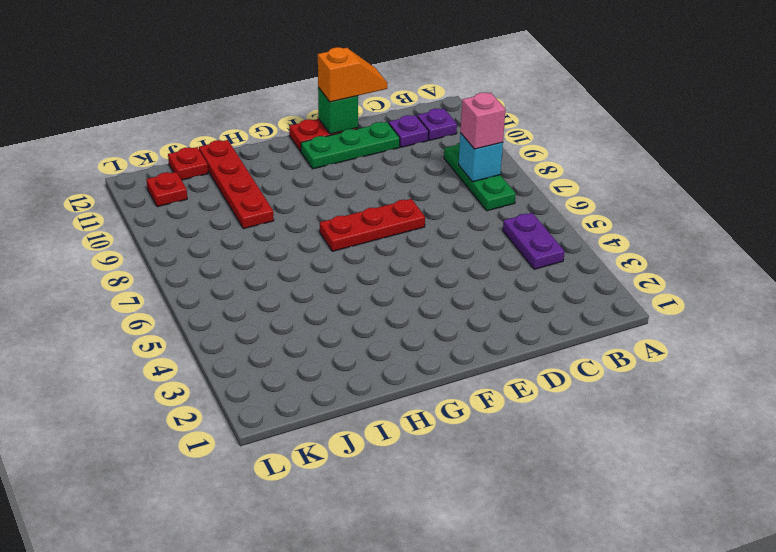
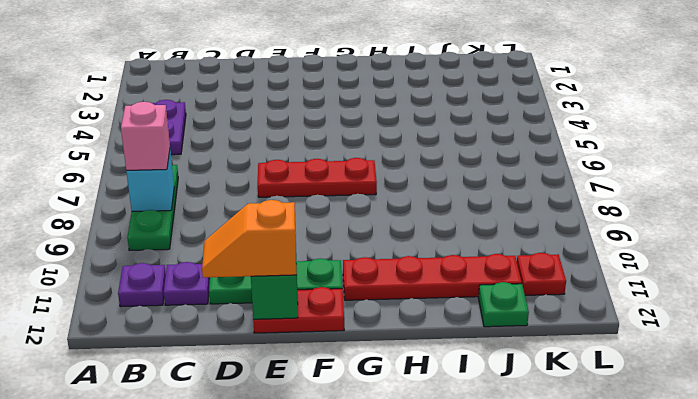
red 1x4 plate [199,140,274,229] -> red 1x4 plate turned to [343,254,522,300]
red 1x1 plate [168,147,208,180] -> green 1x1 plate [478,282,529,327]

